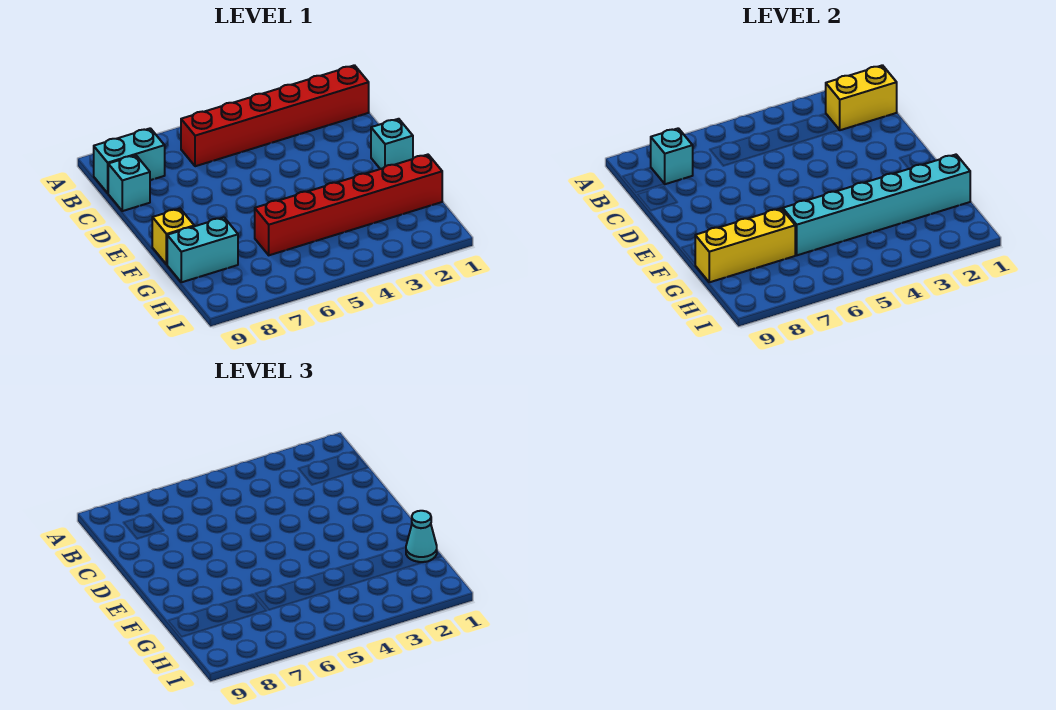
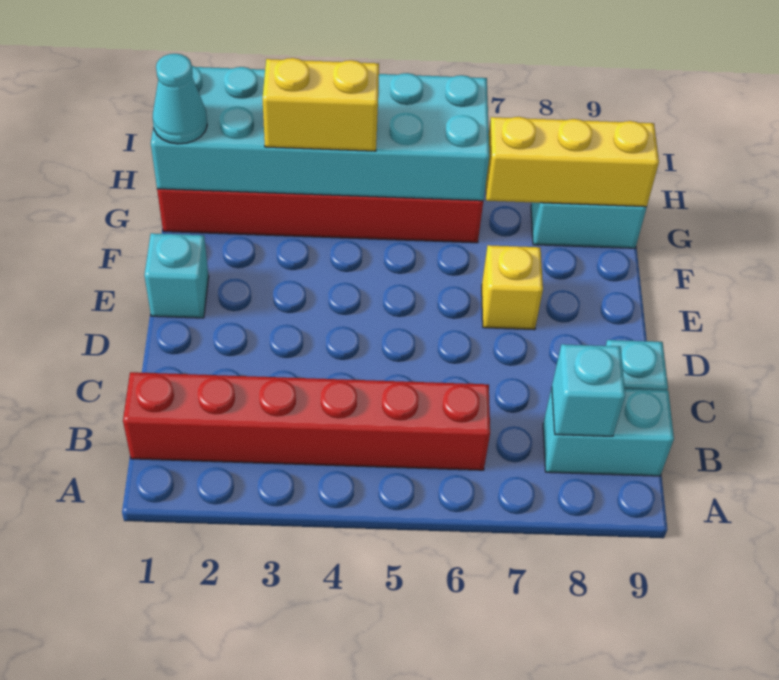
yellow 1x2 brick [826,65,897,130] -> yellow 1x2 brick moved to [262,58,379,151]
yellow 1x1 brick [152,209,194,265] -> yellow 1x1 brick moved to [482,245,543,330]
cyan 1x6 brick [783,155,970,255] -> cyan 2x6 brick [151,66,489,201]

